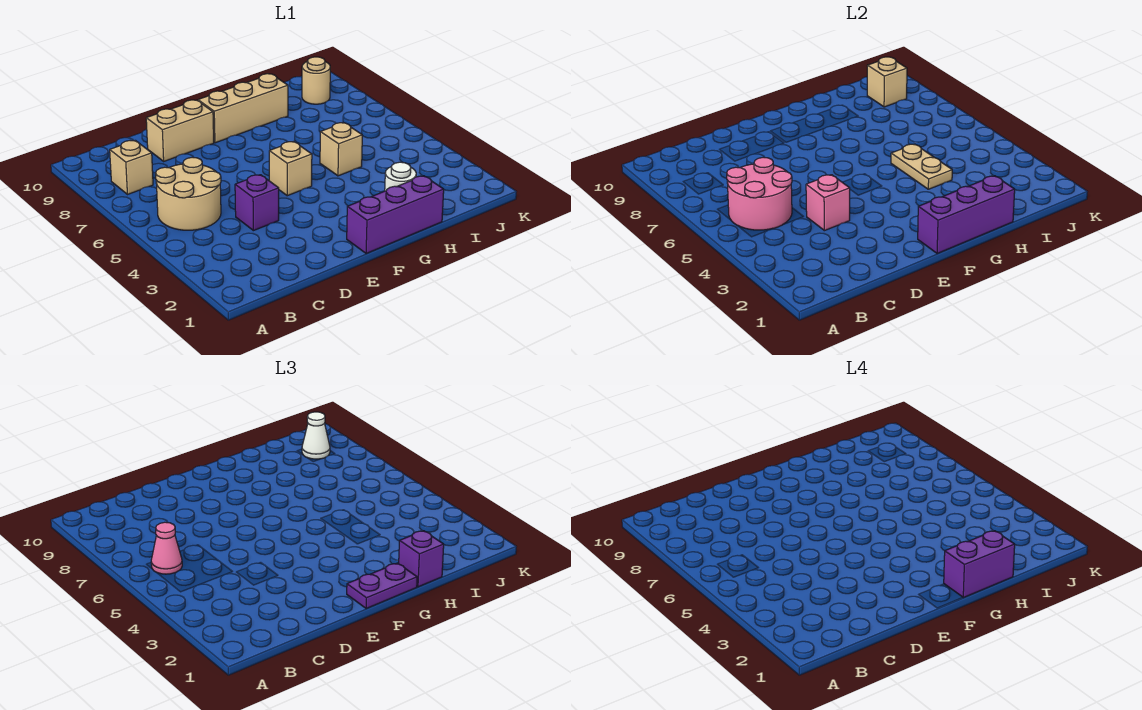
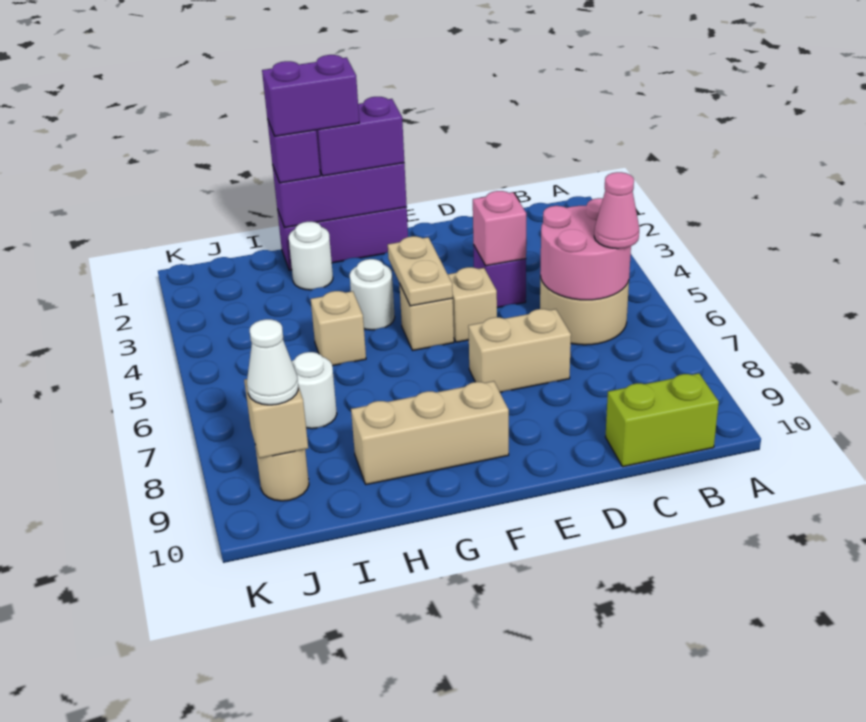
tan 1x1 brick [110,140,153,195] -> tan 1x1 brick moved to [448,267,497,342]
none -> lime 1x2 brick [606,373,719,467]
tan 1x2 brick [146,100,214,161] -> tan 1x2 brick moved to [468,309,571,392]
purple 1x2 plate [347,563,417,609] -> purple 1x2 brick [316,97,404,176]
none -> white 1x1 round brick [350,259,395,330]
tan 1x2 plate [891,144,952,189] -> tan 1x2 plate moved to [388,236,453,306]
none -> white 1x1 round brick [292,352,337,429]

